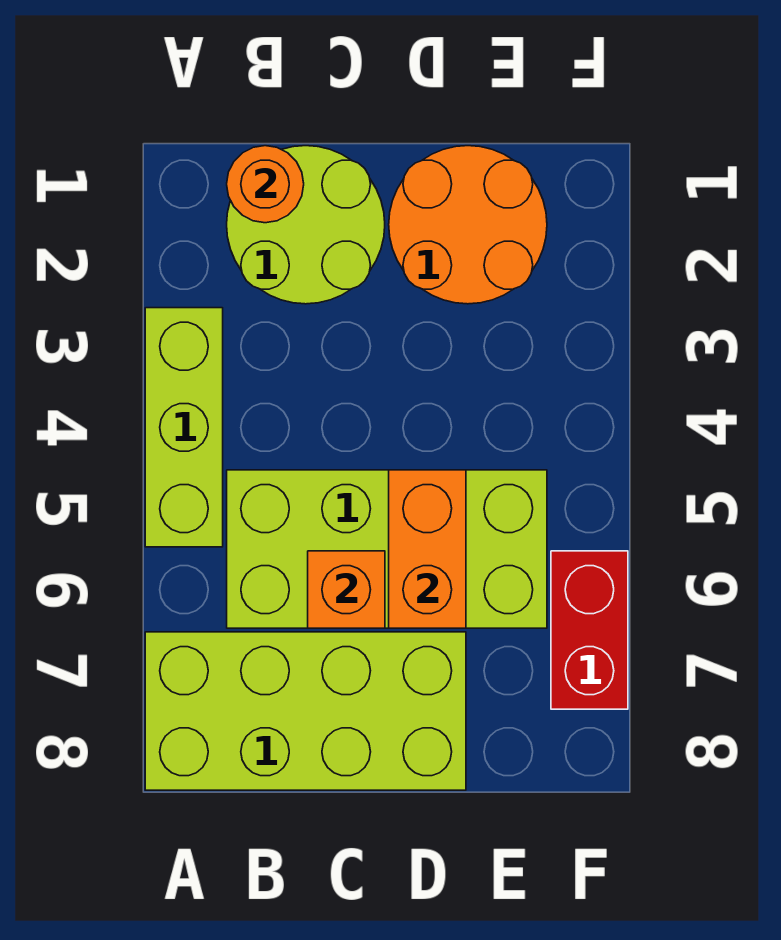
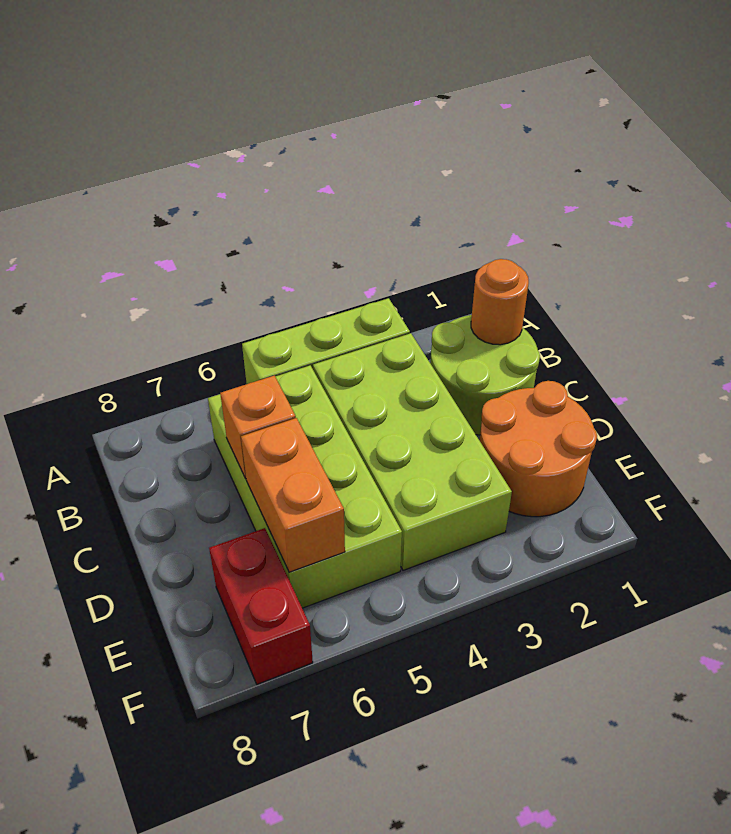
lime 2x4 brick [145,632,466,790] -> lime 2x4 brick moved to [313,333,512,570]
orange 1x2 brick [389,470,466,628] -> orange 1x2 brick turned to [241,418,345,572]
red 1x2 brick [551,551,628,709] -> red 1x2 brick turned to [209,528,313,684]

